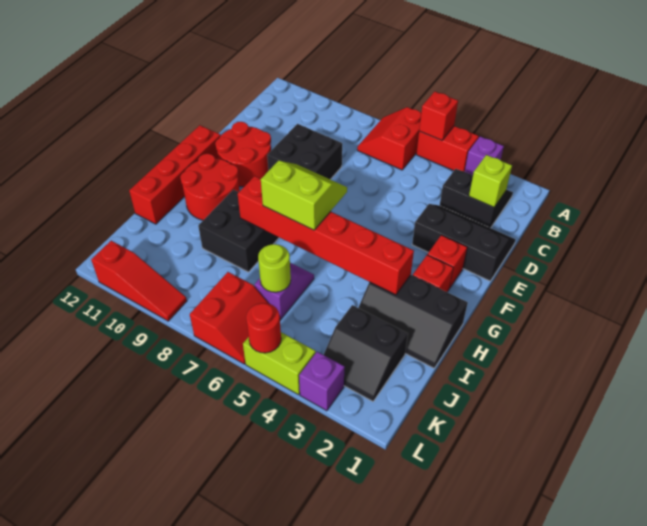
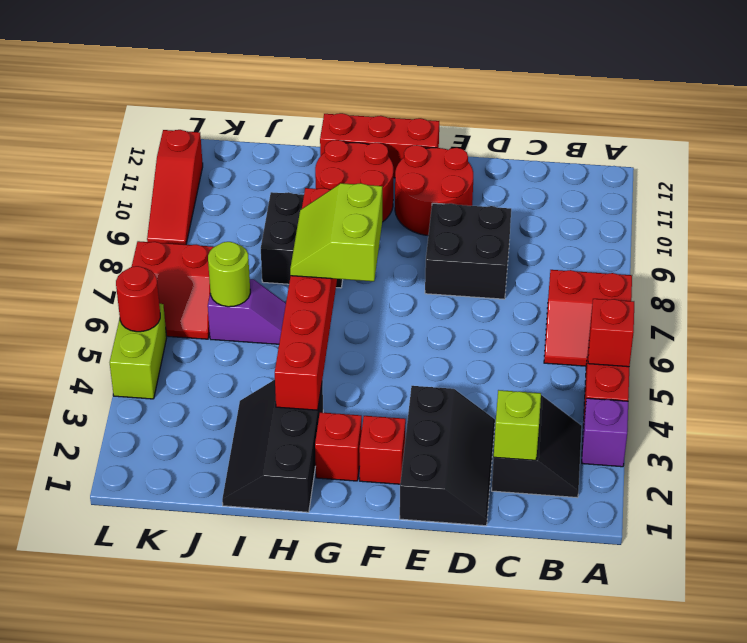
red 2x2 slope [357,107,421,170] -> red 2x2 slope turned to [544,270,632,366]
red 1x4 brick [129,125,221,224] -> red 1x3 brick [320,113,439,178]
lime 2x2 slope [261,161,347,230] -> lime 2x2 slope turned to [290,183,382,281]
black 2x2 slope [324,305,408,401] -> none
purple 1x1 brick [299,352,345,411] -> none

